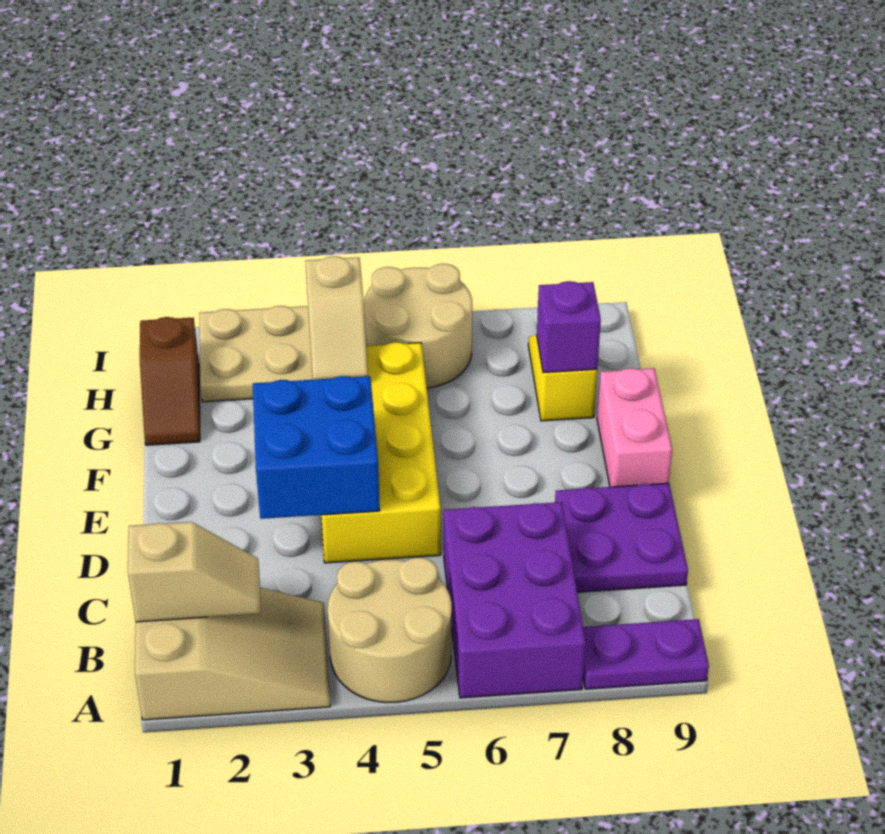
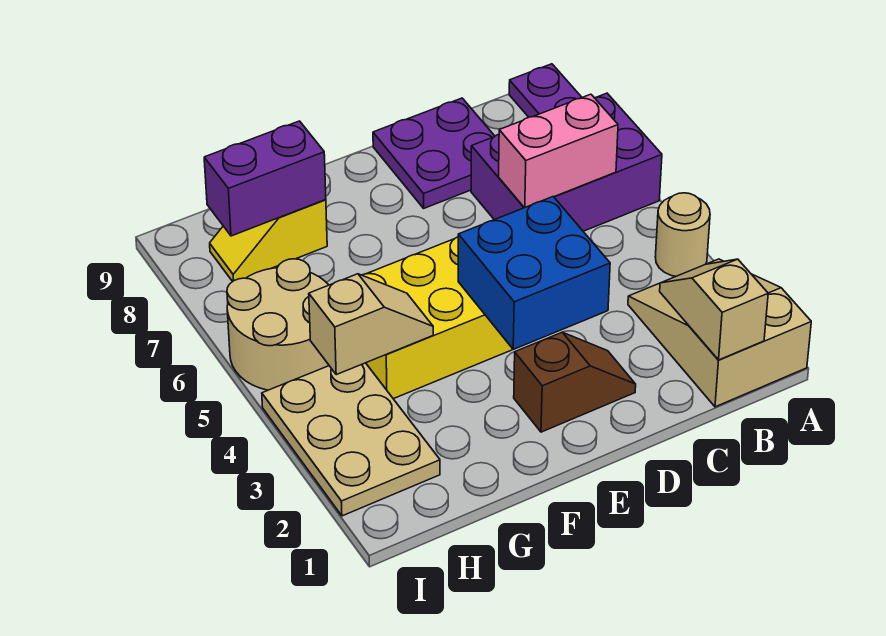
tan 2x2 round brick [328,557,452,703] -> tan 1x1 round brick [655,193,710,276]
pink 1x2 brick [597,368,672,487] -> pink 1x2 brick moved to [499,94,618,208]
brown 1x2 slope [140,317,200,445] -> brown 1x2 slope moved to [514,332,636,432]
purple 1x1 brick [537,281,601,373] -> purple 1x2 brick [204,121,326,236]

